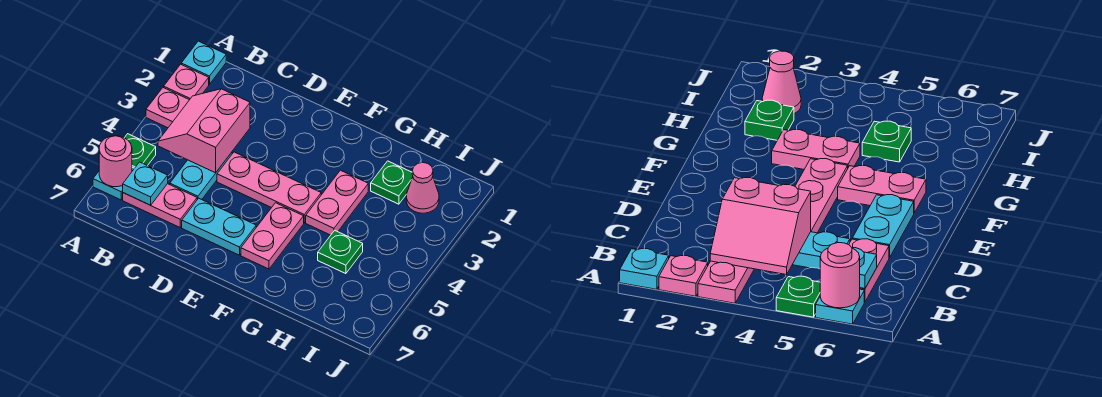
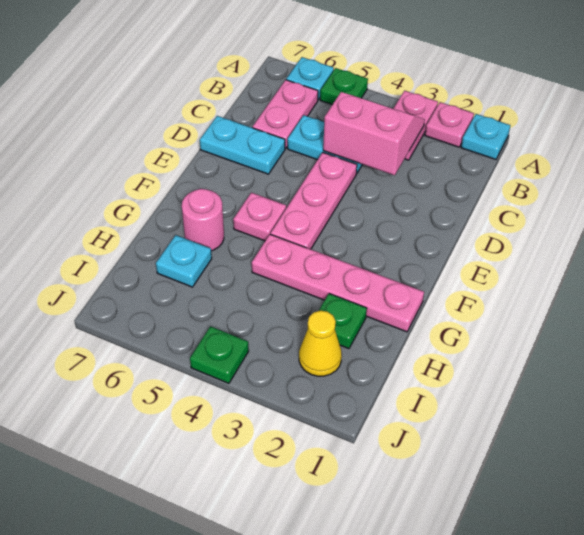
pink 1x1 round brick [99,136,132,187] -> pink 1x1 round brick moved to [182,189,224,251]
cyan 1x1 plate [123,162,168,205] -> cyan 1x1 plate moved to [156,235,212,287]
cyan 1x2 plate [182,198,256,255] -> cyan 1x2 plate turned to [200,116,285,174]
pink 1x2 plate [241,203,304,269] -> pink 1x1 plate [233,192,286,241]
pink 1x2 plate [306,170,368,235] -> pink 1x4 plate [252,234,424,332]
green 1x1 plate [318,230,363,274] -> green 1x1 plate moved to [190,326,249,383]
pink 1x1 cone [406,163,439,213] -> yellow 1x1 cone [299,311,342,376]

